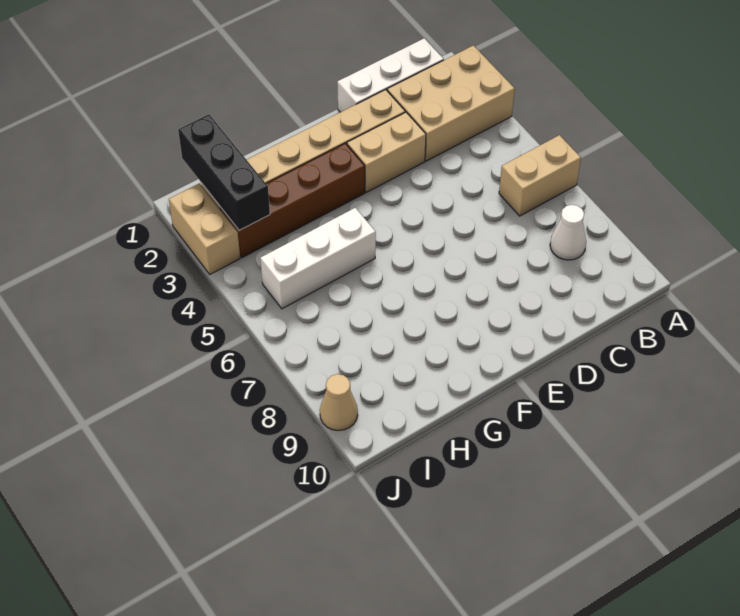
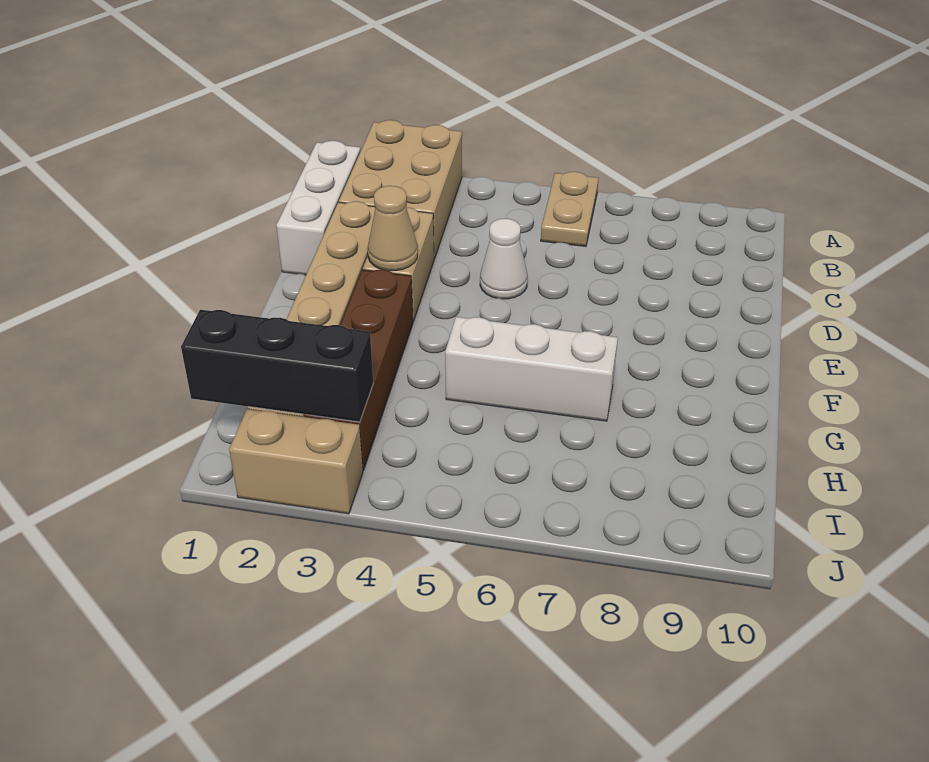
tan 1x2 brick [499,135,581,216] -> tan 1x2 plate [541,172,598,246]
white 1x1 cone [550,205,586,260] -> white 1x1 cone moved to [480,219,527,299]
white 1x3 brick [260,208,376,309] -> white 1x3 brick turned to [445,317,618,421]
tan 1x1 cone [320,374,358,431] -> tan 1x1 cone moved to [368,186,418,271]

